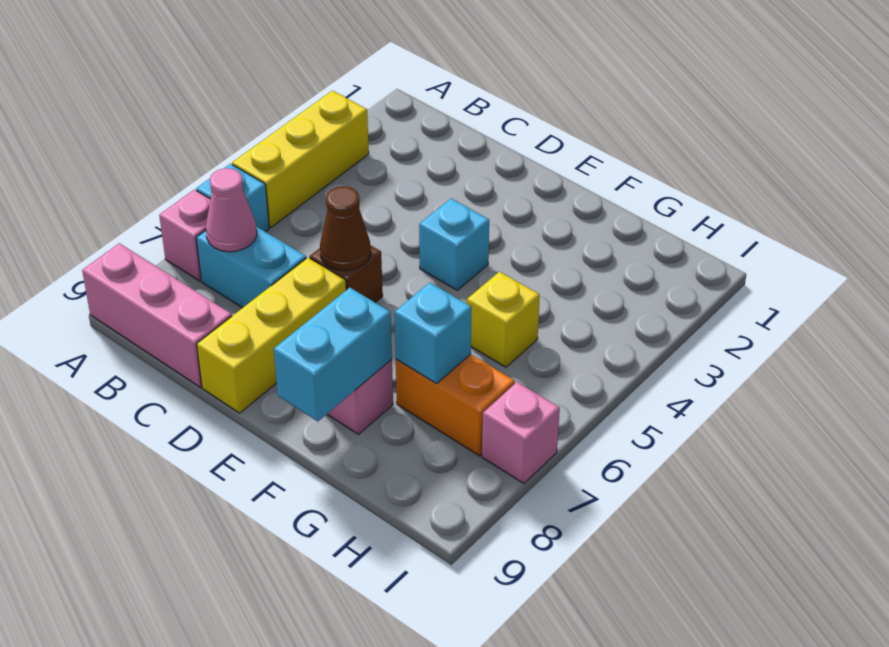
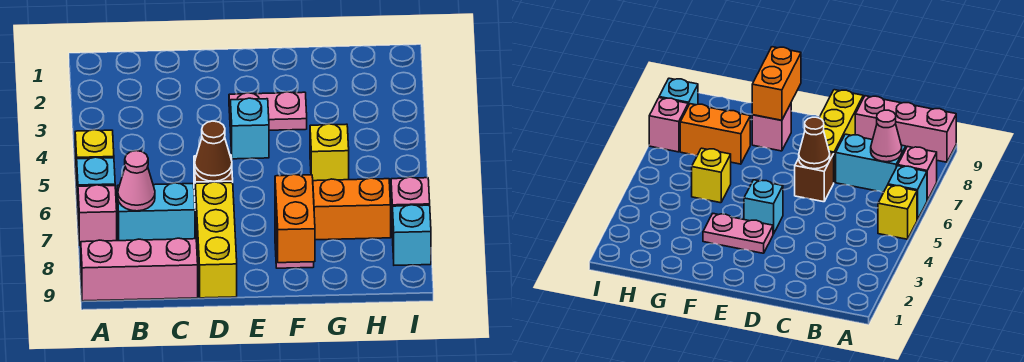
yellow 1x3 brick [232,91,369,228] -> yellow 1x1 brick [75,130,114,187]
none -> pink 1x2 plate [229,92,307,130]
cyan 1x2 brick [274,288,392,421] -> orange 1x2 brick [275,174,315,263]
cyan 1x1 brick [395,283,472,384] -> cyan 1x1 brick moved to [393,205,431,265]

